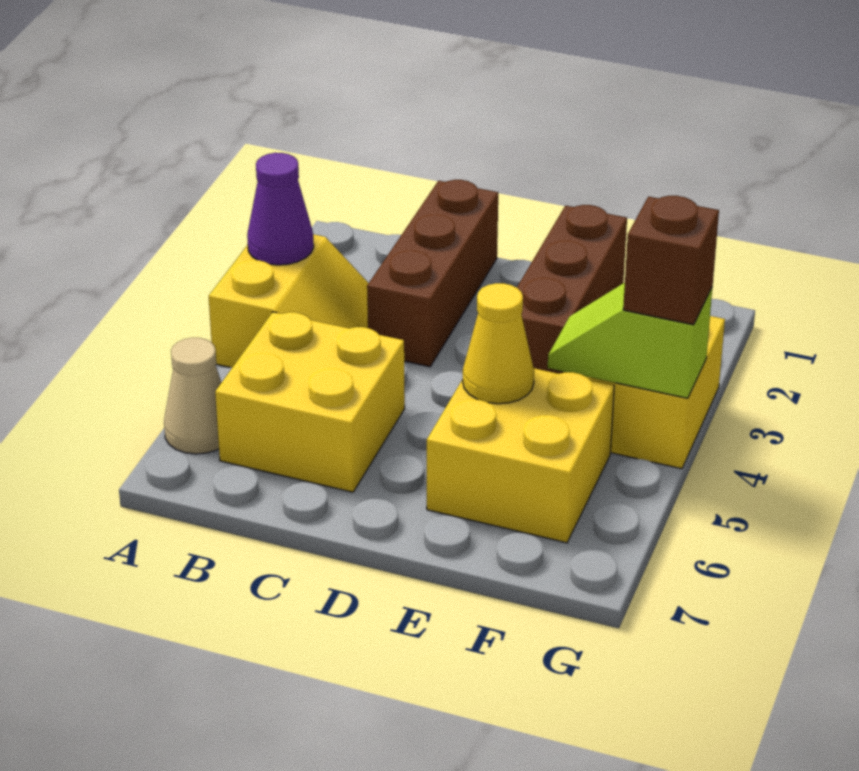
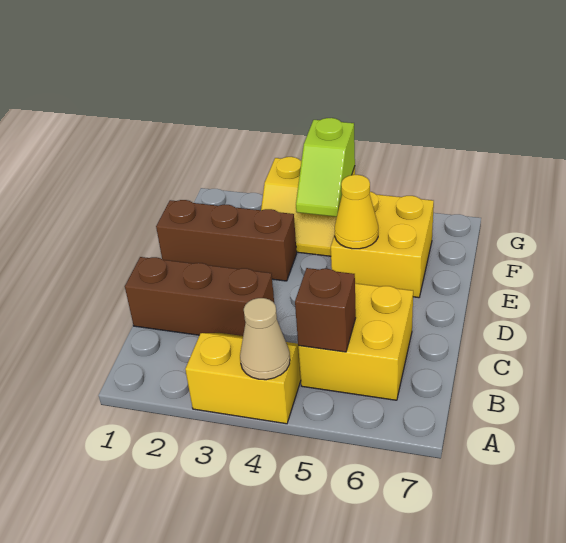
purple 1x1 cone [247,153,314,265] -> none
tan 1x1 cone [164,338,221,454] -> tan 1x1 cone moved to [240,298,290,380]
brown 1x1 brick [623,196,719,325] -> brown 1x1 brick moved to [295,268,356,352]

